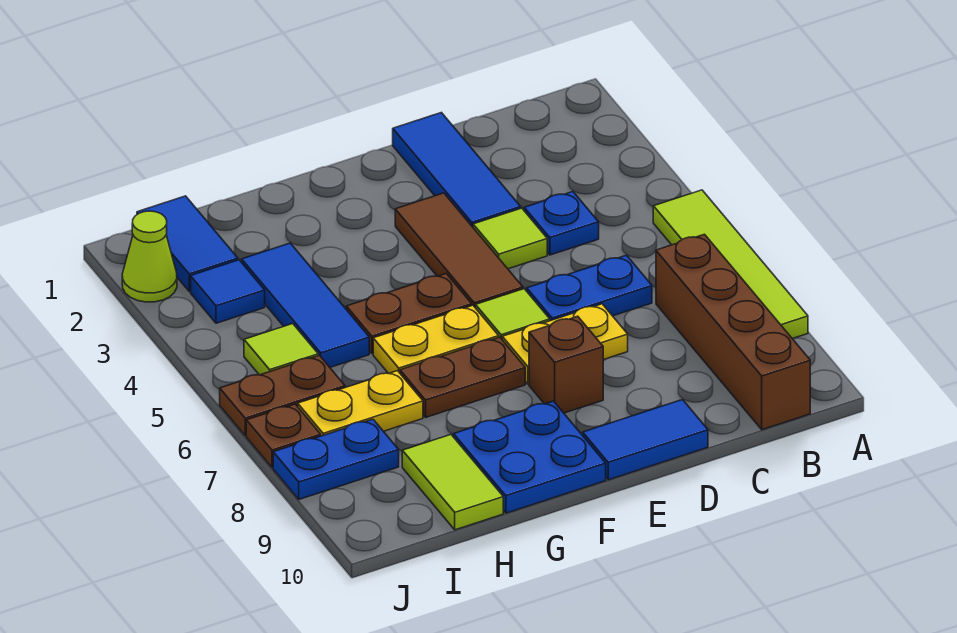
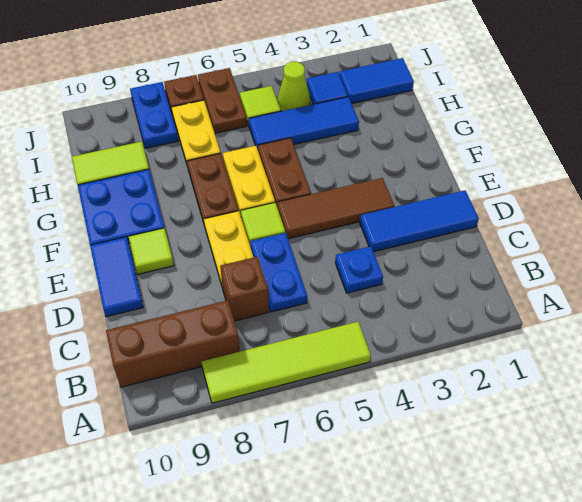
brown 1x4 brick [656,234,810,430] -> brown 1x3 brick [106,300,240,387]
lime 1x1 tile [473,208,547,269] -> lime 1x1 tile moved to [129,228,174,274]
brown 1x1 brick [529,316,603,413] -> brown 1x1 brick moved to [220,257,269,321]
lime 1x1 cone [122,211,177,302] -> lime 1x1 cone moved to [277,62,310,111]

